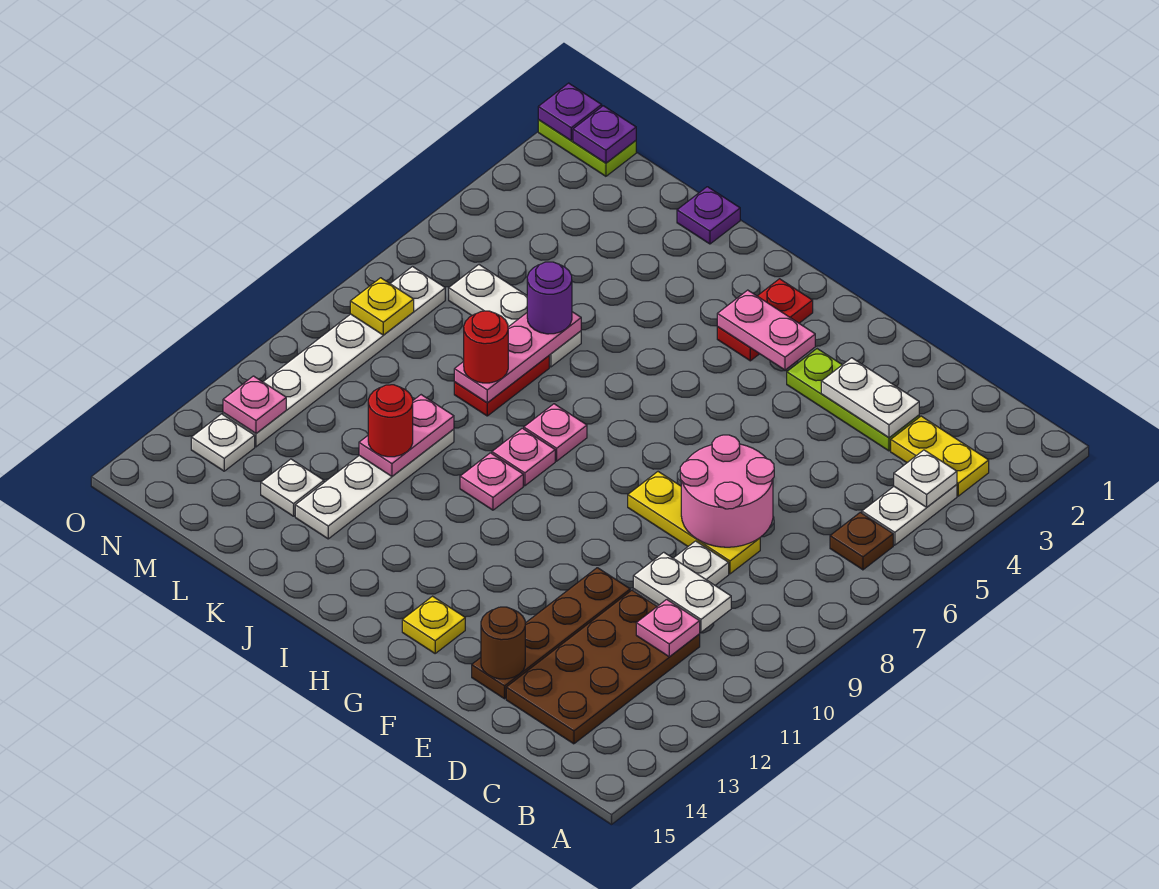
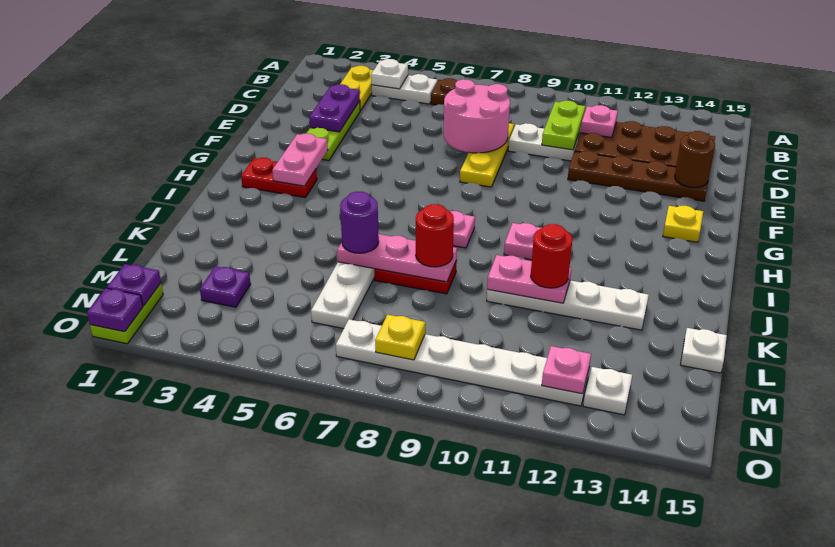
white 1x2 plate [633,552,731,632] -> lime 1x2 plate [542,101,585,150]
white 1x2 plate [821,358,919,438] -> purple 1x2 plate [309,84,360,132]
pink 1x1 plate [492,428,555,486] -> none
purple 1x1 plate [677,187,740,244] -> purple 1x1 plate moved to [200,266,251,307]
white 1x1 plate [261,459,324,516] -> white 1x1 plate moved to [681,328,727,373]

